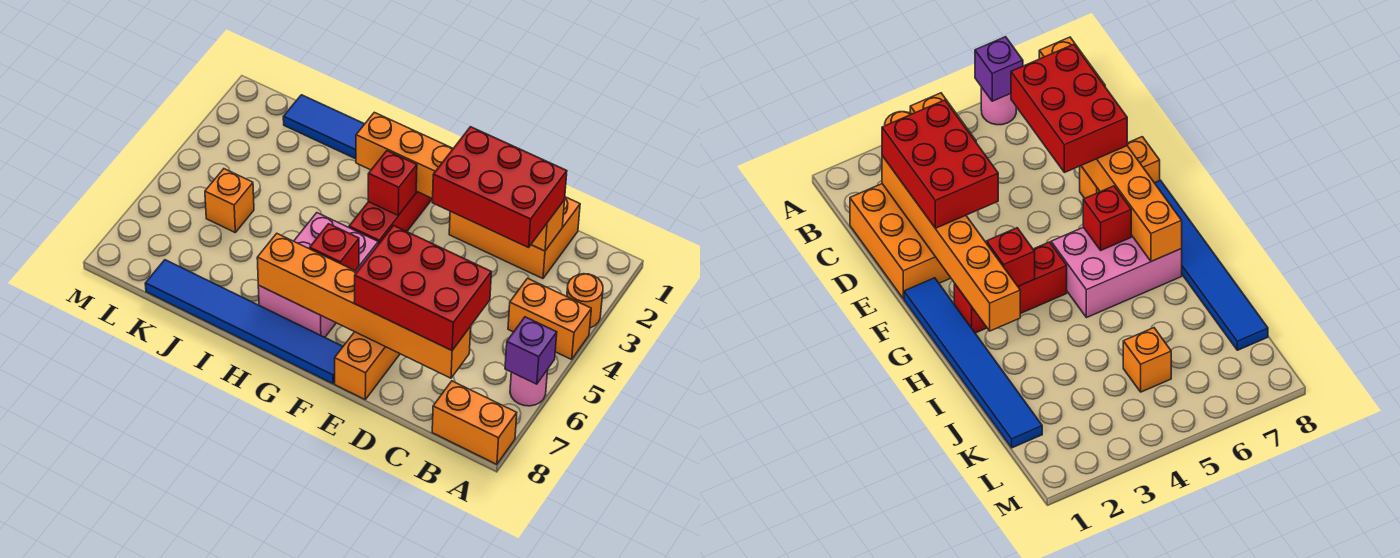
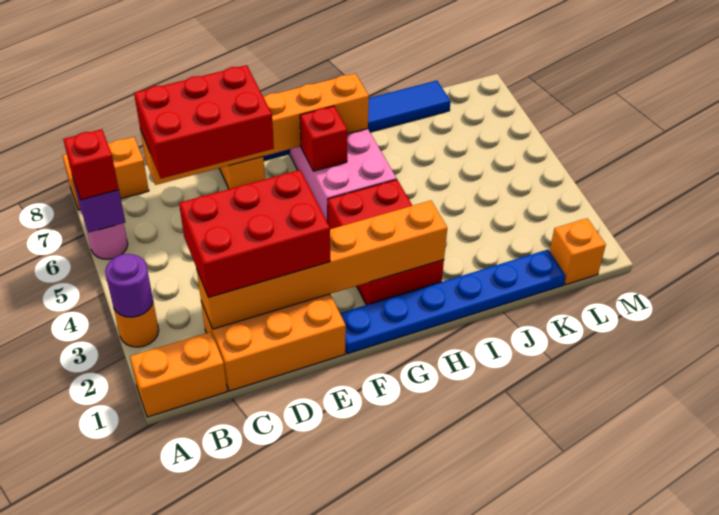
none -> purple 1x1 round brick [105,254,153,317]
orange 1x2 brick [508,278,591,359] -> orange 1x2 brick moved to [130,332,227,417]
blue 1x6 tile [283,95,364,159] -> blue 1x6 plate [340,250,566,354]
red 1x3 brick [349,191,432,244] -> red 2x3 brick [328,180,444,305]
red 1x1 brick [368,151,417,215] -> red 1x1 brick moved to [63,129,119,200]
orange 1x1 brick [205,169,254,232] -> orange 1x1 brick moved to [550,218,606,285]

